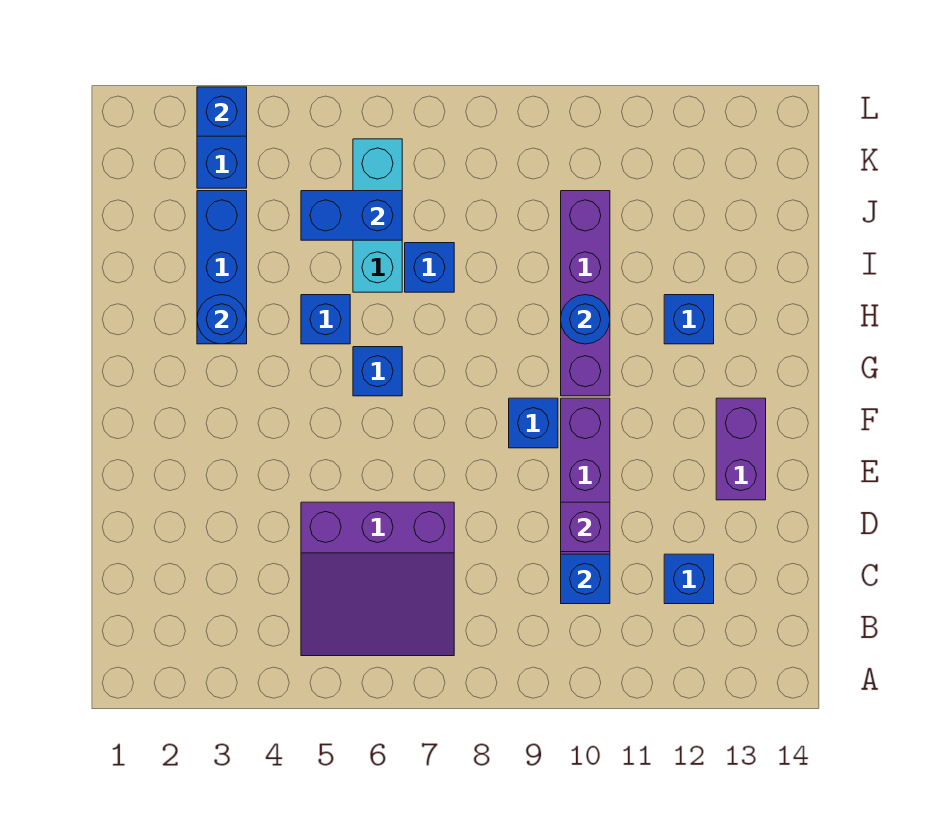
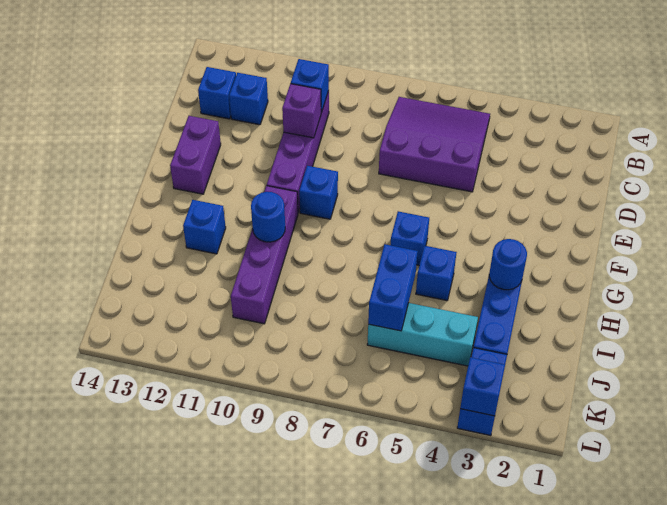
cyan 1x3 brick [353,139,402,292] -> cyan 1x3 brick turned to [367,303,478,366]
blue 1x1 brick [405,243,454,292] -> blue 1x1 brick moved to [198,67,236,119]
blue 1x2 brick [301,191,402,240] -> blue 1x2 brick turned to [368,244,418,331]

